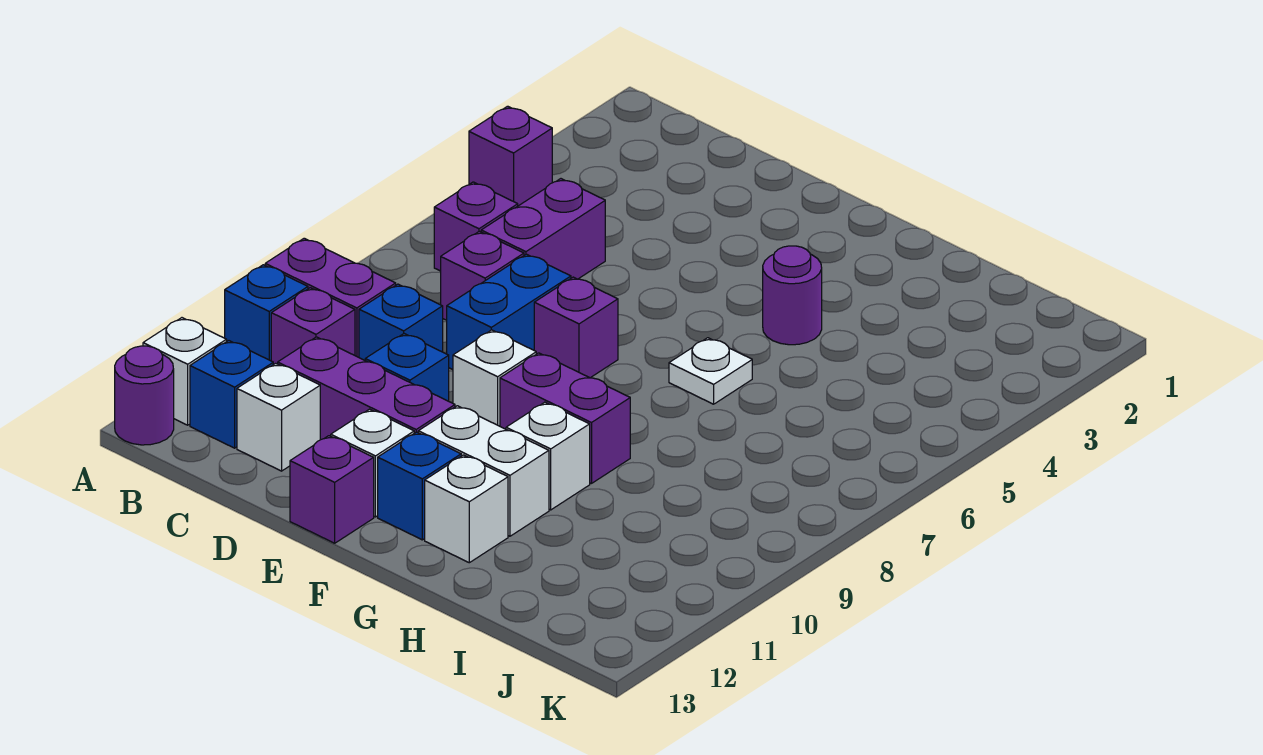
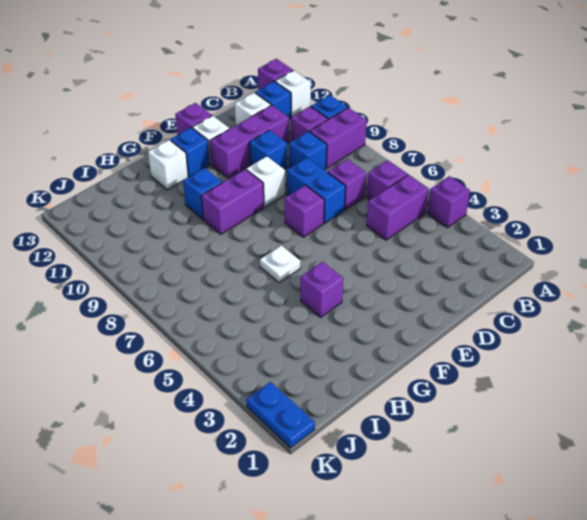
purple 1x1 round brick [115,346,174,445] -> purple 1x1 brick [258,59,293,90]
purple 1x2 brick [481,179,605,279] -> purple 1x2 brick turned to [367,175,428,240]
white 1x2 brick [418,406,549,536] -> none
purple 1x1 round brick [763,246,822,345] -> purple 1x1 brick [301,262,343,317]
white 1x1 brick [506,402,590,510] -> blue 1x1 brick [183,168,222,219]
none -> blue 1x2 plate [246,382,315,448]

